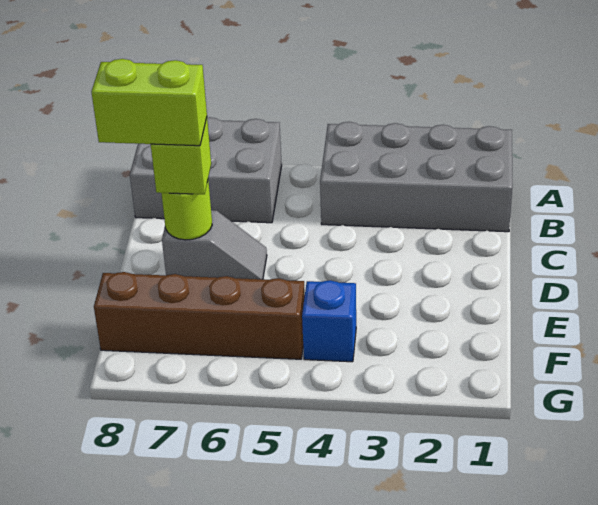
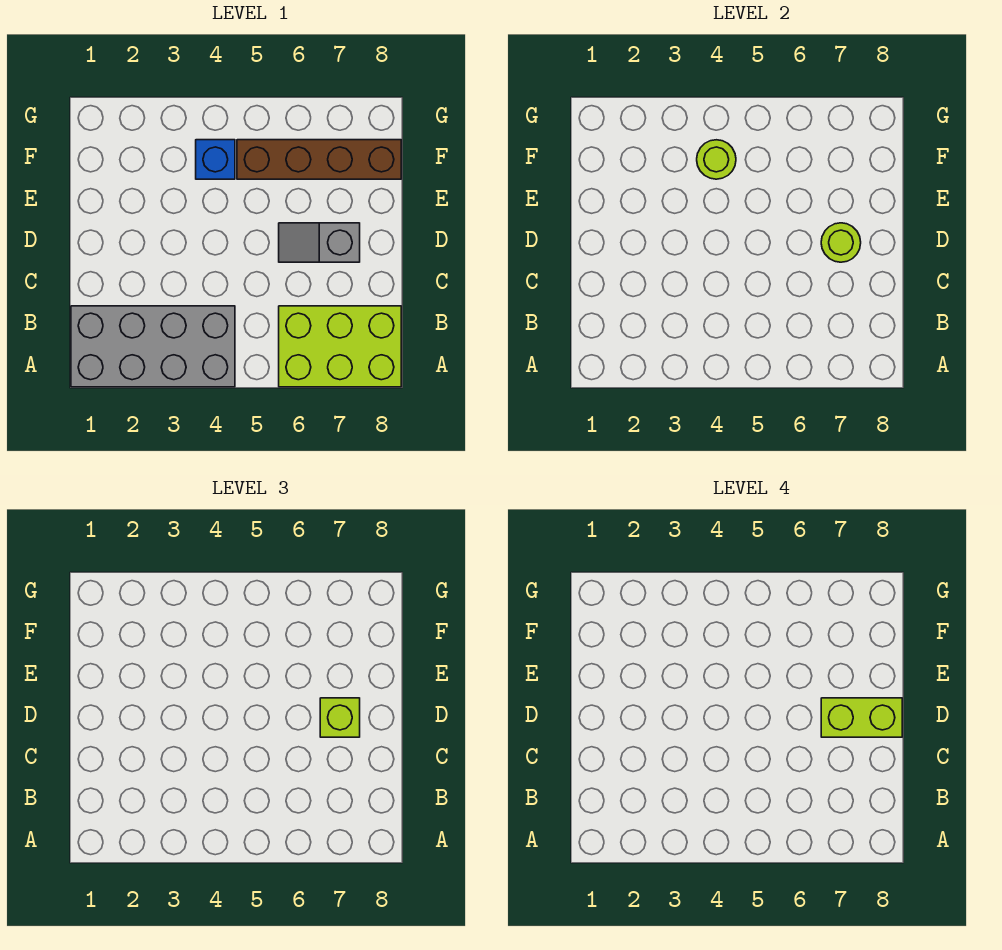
grey 2x3 brick [130,117,282,223] -> lime 2x3 brick [279,306,401,387]
none -> lime 1x1 round brick [697,140,736,179]

